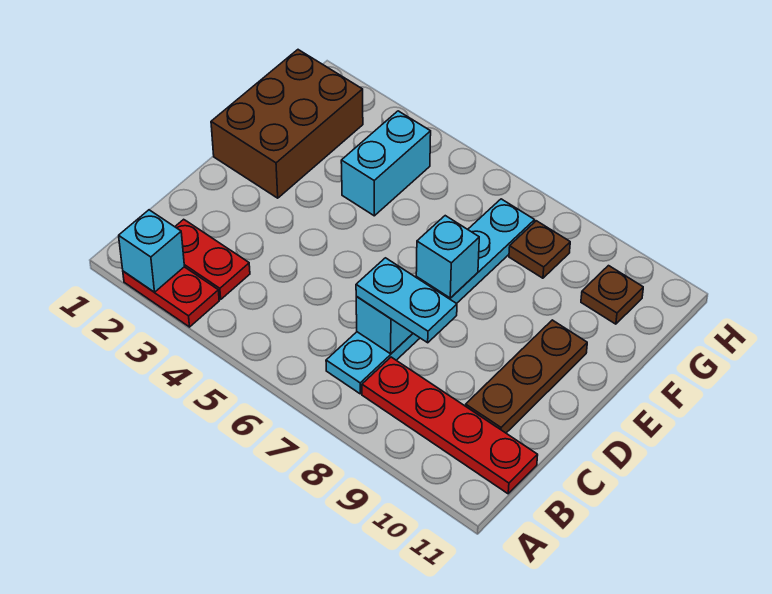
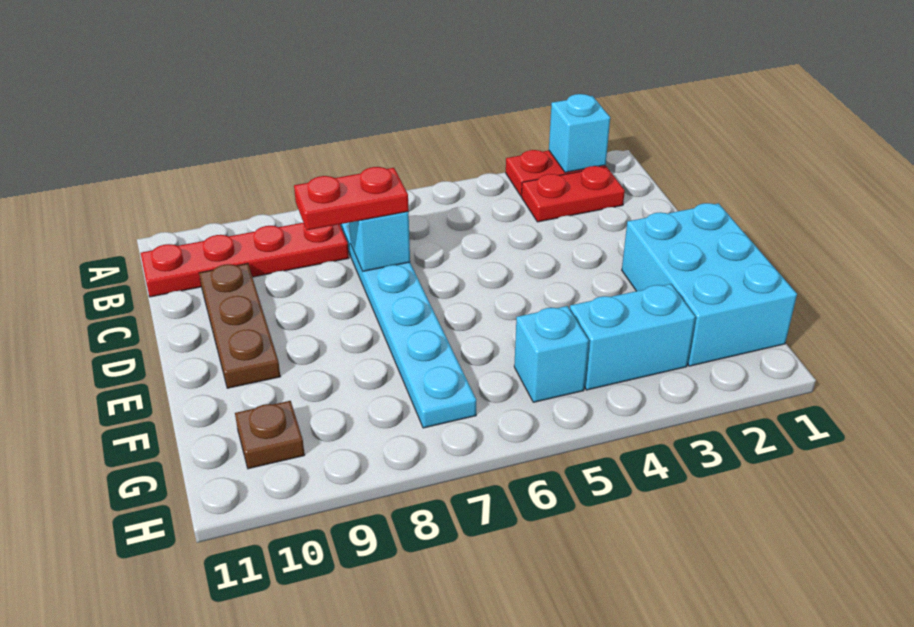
cyan 1x2 plate [356,258,457,343] -> red 1x2 plate [294,167,409,230]
brown 2x3 brick [211,50,363,198] -> cyan 2x3 brick [622,203,797,366]
cyan 1x1 brick [416,216,479,298] -> cyan 1x1 brick moved to [514,306,589,402]
cyan 1x2 brick [341,111,431,216] -> cyan 1x2 brick turned to [570,284,695,390]
brown 1x1 plate [509,221,570,278] -> none

